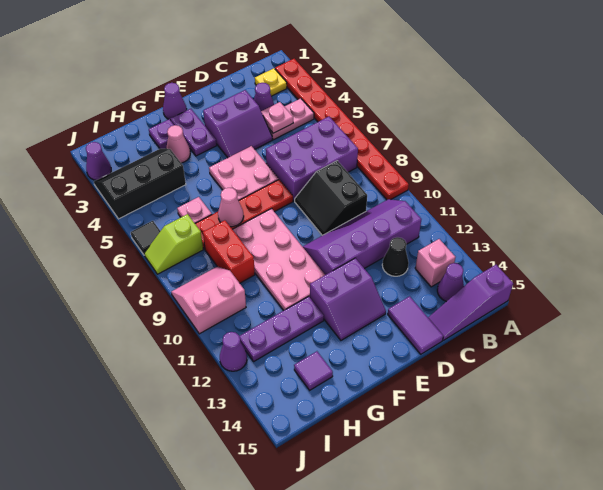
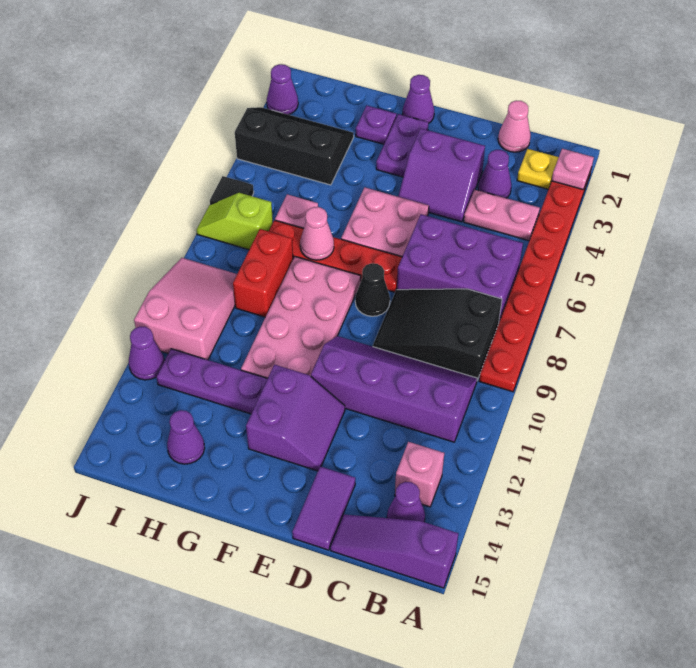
pink 1x1 plate [261,102,293,133] -> pink 1x1 plate moved to [552,149,594,190]
black 2x2 slope [295,161,367,236] -> black 2x3 slope [373,289,502,380]
black 1x1 cone [382,237,409,276] -> black 1x1 cone moved to [355,263,390,316]
purple 2x2 slope [310,258,386,340] -> purple 2x2 slope turned to [246,365,345,471]
pink 1x1 cone [166,125,190,163] -> pink 1x1 cone moved to [498,100,531,152]
purple 1x1 tile [294,351,333,390] -> purple 1x1 cone [167,410,205,464]
pink 2x2 slope [171,266,246,334] -> pink 2x3 slope [134,258,237,360]

